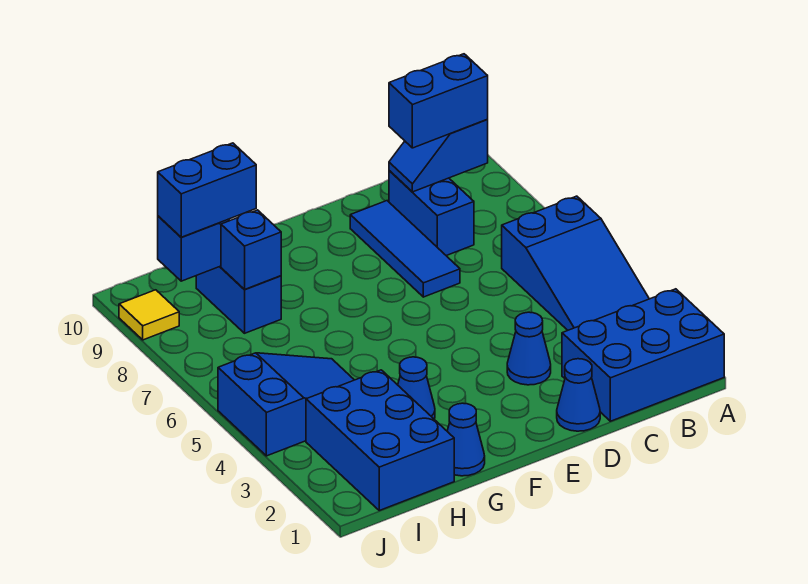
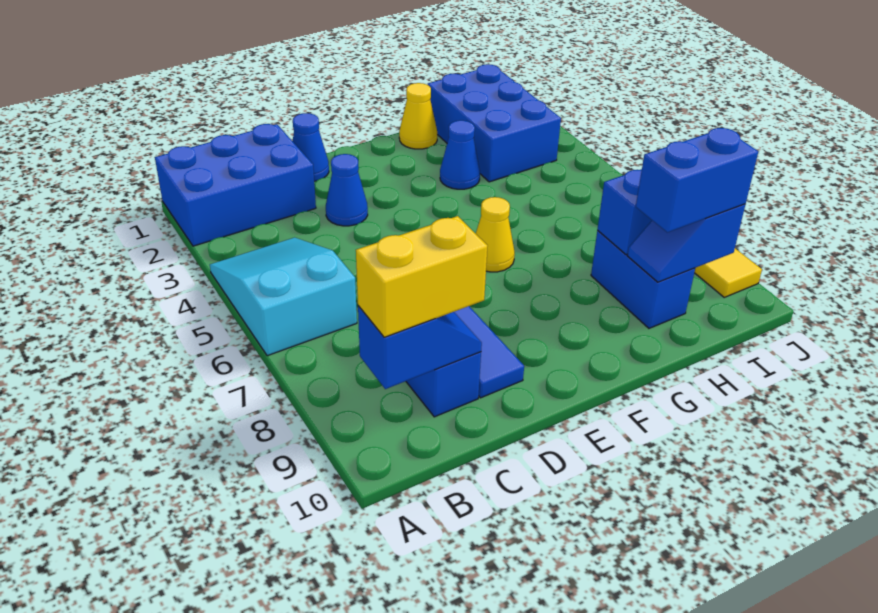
blue 2x3 slope [502,196,649,330] -> cyan 2x3 slope [210,238,357,356]
blue 1x2 brick [389,54,488,148] -> yellow 1x2 brick [356,216,487,337]
none -> yellow 1x1 cone [476,197,515,272]
blue 1x1 cone [447,403,485,476] -> yellow 1x1 cone [399,83,437,149]
blue 2x3 slope [218,353,354,456] -> none

